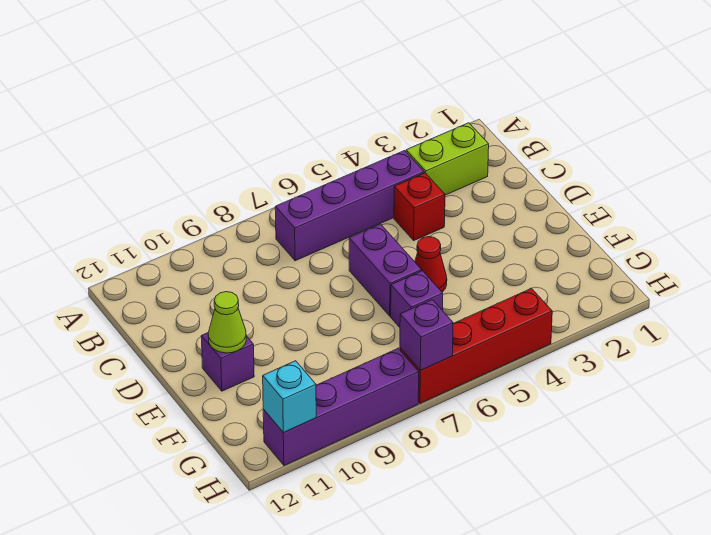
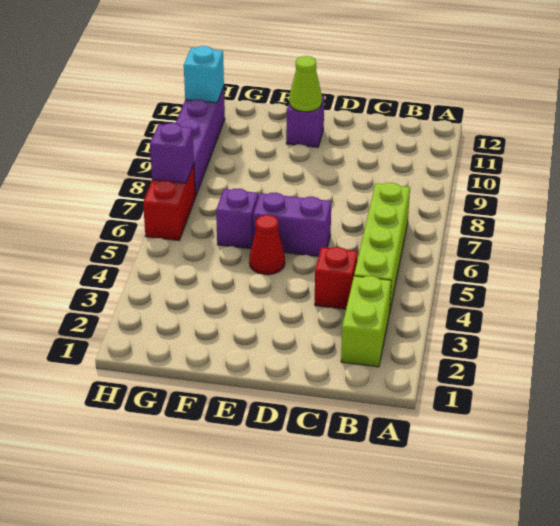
purple 1x4 brick [275,151,424,261] -> lime 1x4 brick [354,183,410,314]
red 1x4 brick [400,288,552,403] -> red 1x2 brick [143,164,195,241]

